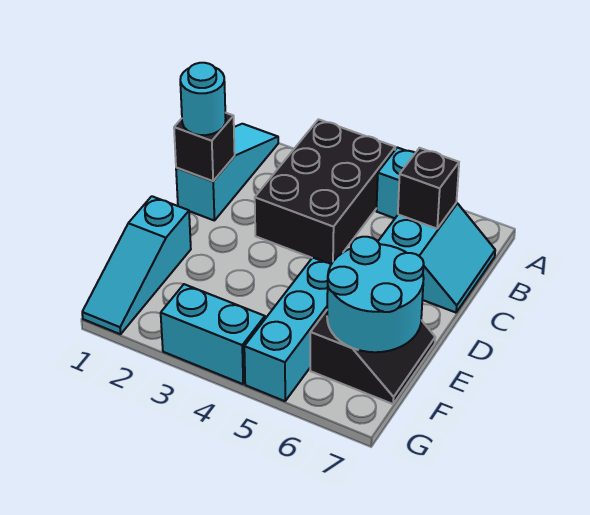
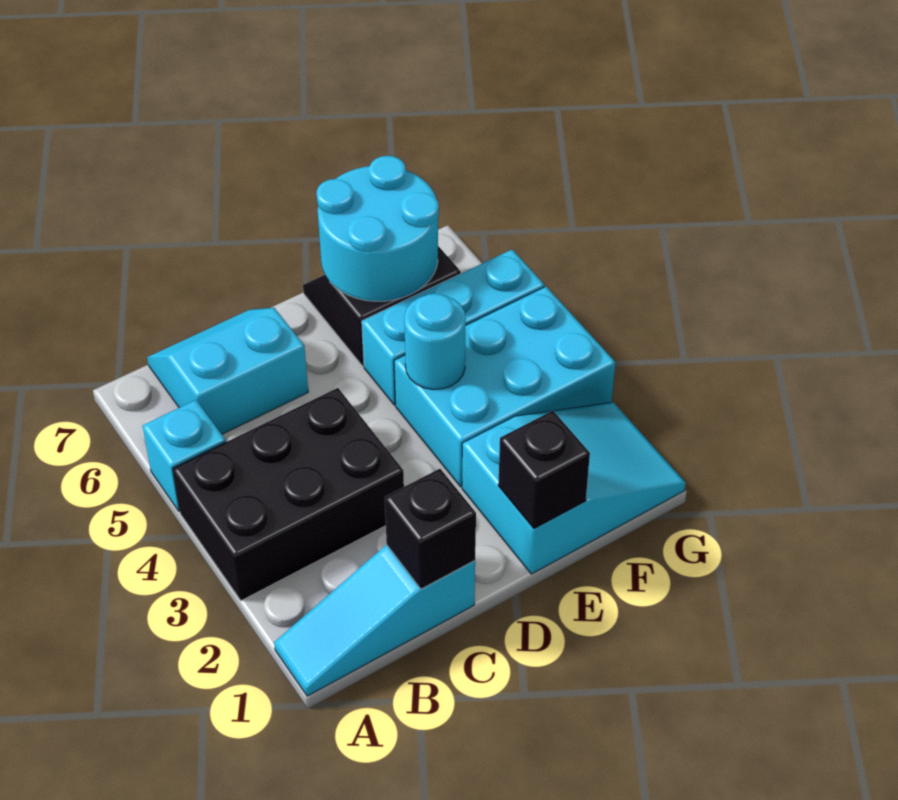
black 1x1 brick [398,148,459,229] -> black 1x1 brick moved to [498,411,590,528]
cyan 1x1 round brick [180,63,226,135] -> cyan 1x1 round brick moved to [404,294,466,390]
cyan 1x3 slope [82,196,191,334] -> cyan 2x3 slope [462,402,686,574]
cyan 1x2 brick [161,284,265,384] -> cyan 2x3 brick [394,287,616,487]

